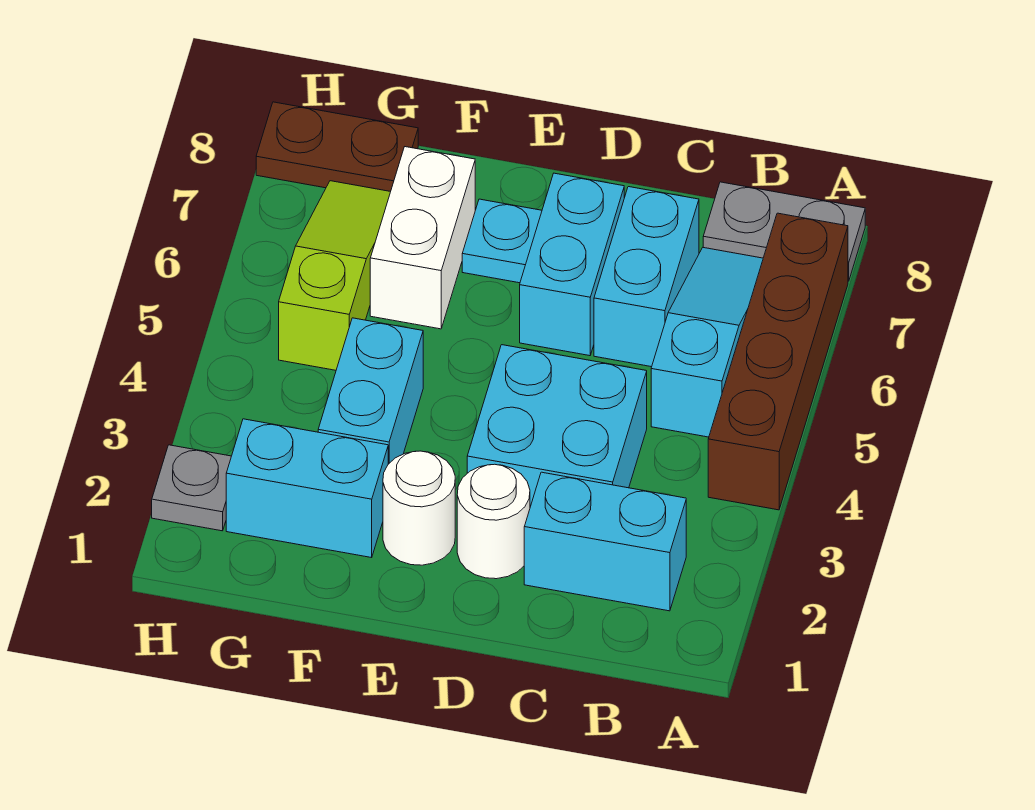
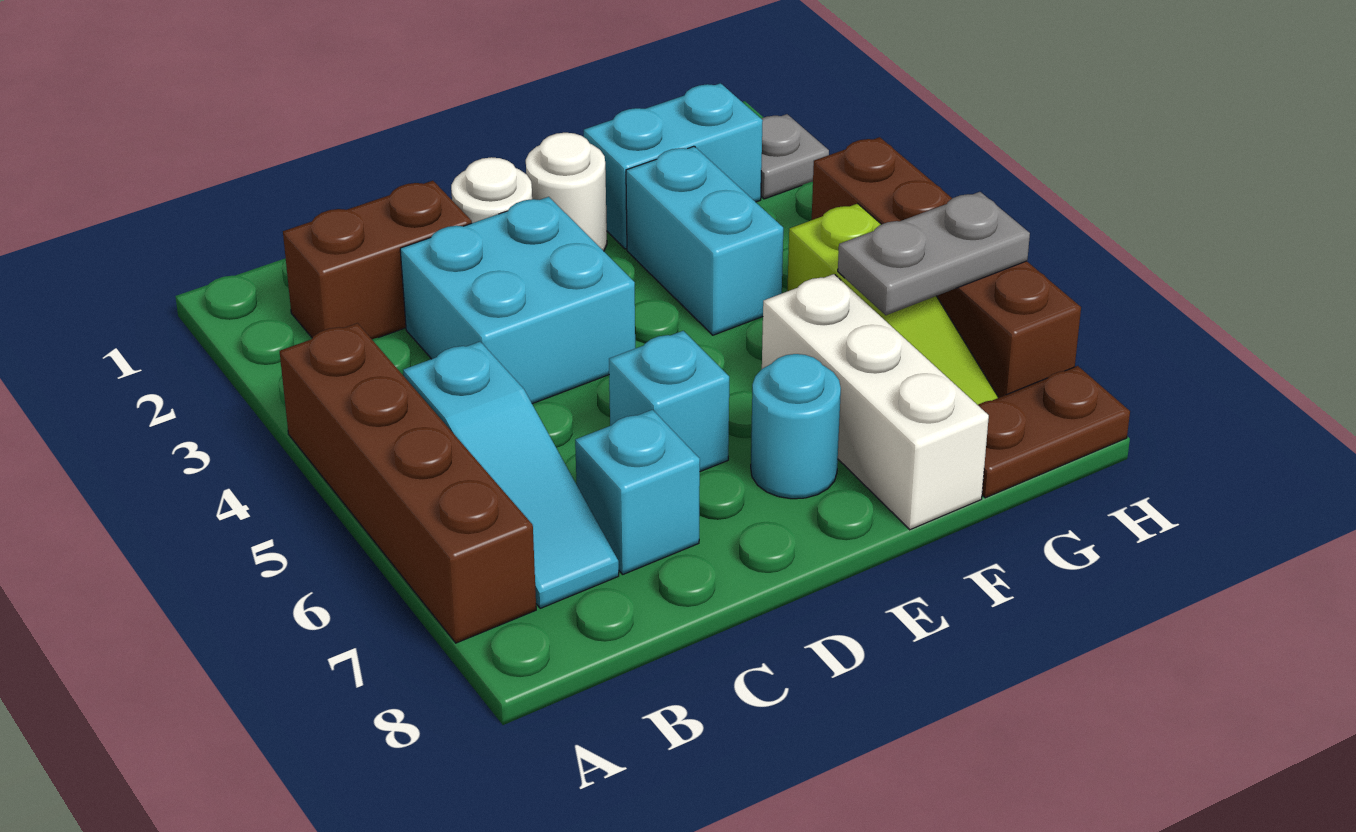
grey 1x2 plate [703,182,865,281] -> grey 1x2 plate moved to [838,192,1030,315]
cyan 1x2 brick [524,472,686,611] -> brown 1x2 brick [283,181,472,339]
cyan 1x2 brick [594,187,699,367] -> cyan 1x1 brick [575,410,700,574]
cyan 1x2 brick [520,173,624,356] -> cyan 1x1 brick [609,331,729,472]
cyan 1x1 plate [462,199,542,283] -> cyan 1x1 round brick [751,354,841,499]
white 1x2 brick [370,147,475,329] -> white 1x3 brick [762,274,989,530]
none -> brown 1x4 brick [812,137,1081,398]

